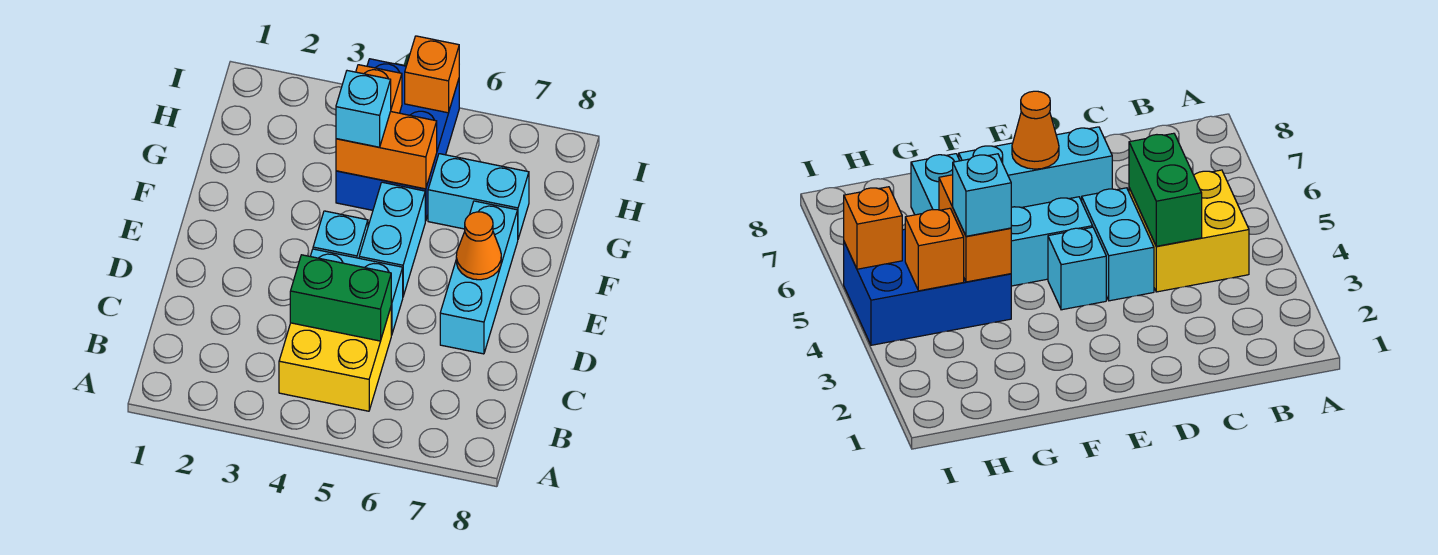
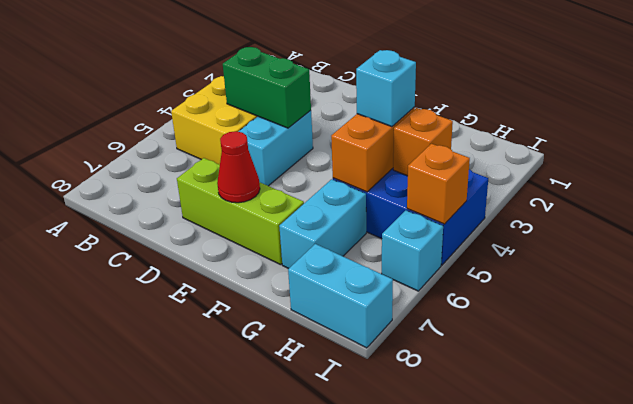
green 1x2 brick [290,255,391,341] -> green 1x2 brick turned to [223,47,311,128]
cyan 1x3 brick [440,201,518,354] -> lime 1x3 brick [177,158,304,265]
cyan 1x1 brick [313,211,368,258] -> cyan 1x1 brick moved to [382,210,443,291]
cyan 1x2 brick [359,182,425,296] -> cyan 1x2 brick moved to [288,244,393,348]
orange 1x1 cone [456,212,501,280] -> red 1x1 cone [217,131,260,203]

